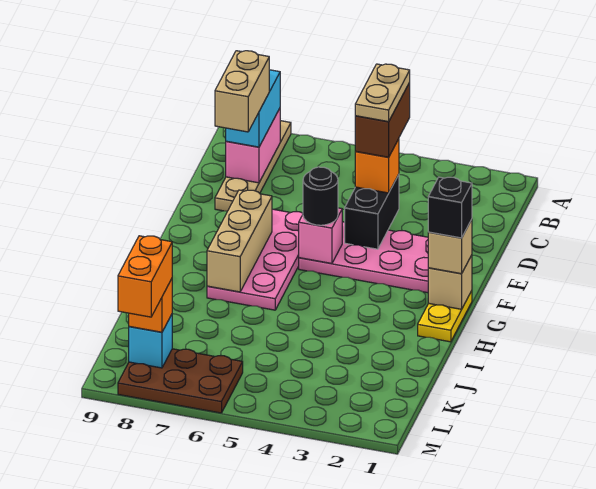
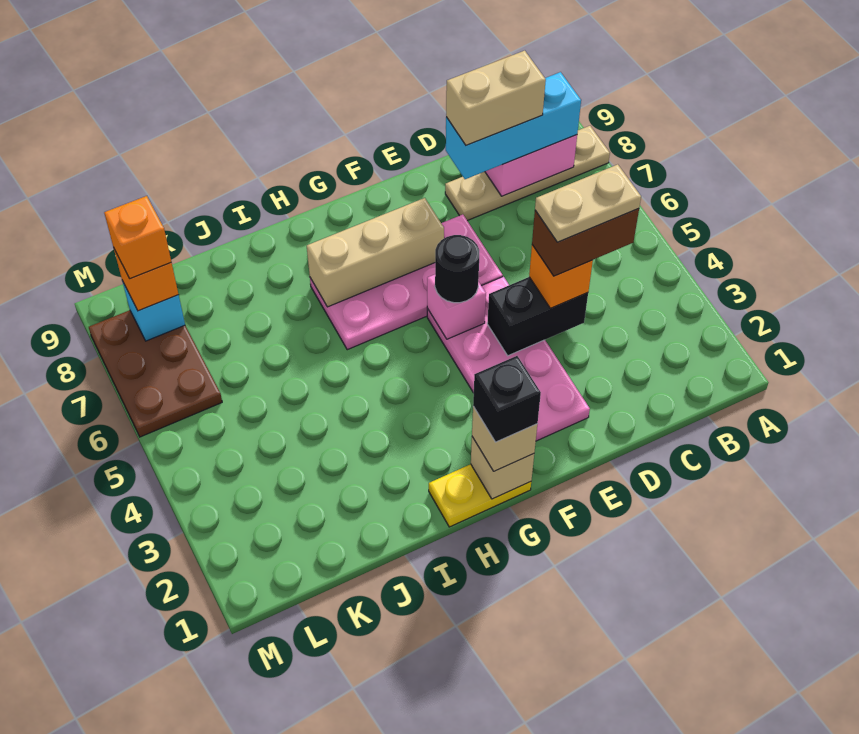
cyan 1x2 brick [226,70,280,147] -> cyan 1x3 brick [446,72,581,179]
orange 1x2 brick [118,236,172,317] -> orange 1x1 brick [104,196,171,279]

